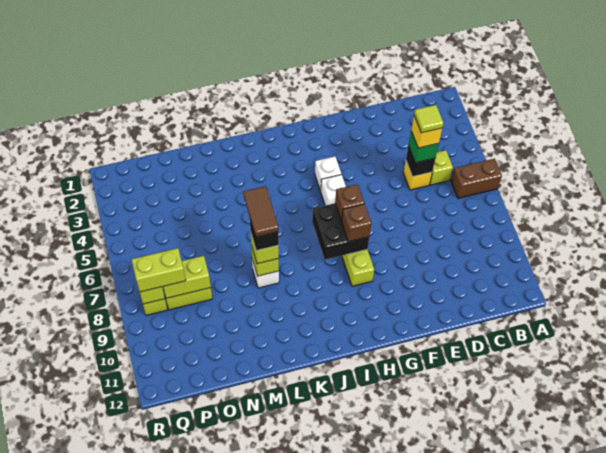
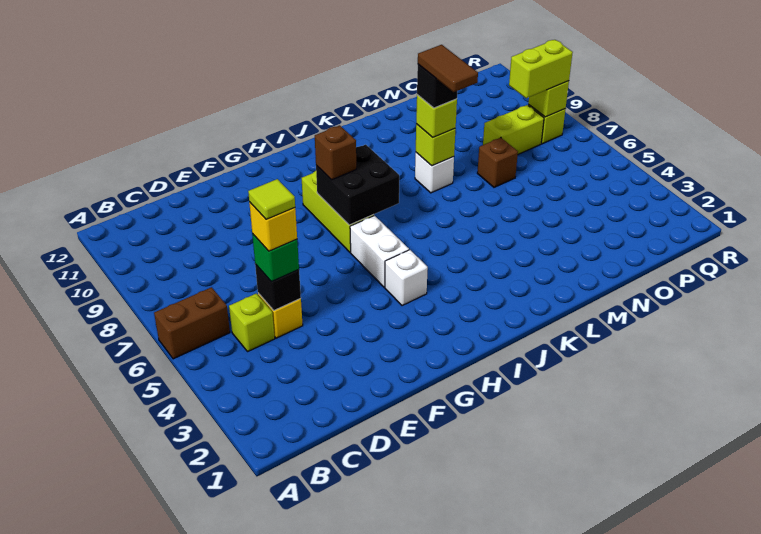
brown 1x1 brick [335,184,364,222] -> brown 1x1 brick moved to [477,138,518,187]
lime 1x2 brick [163,256,211,298] -> none

